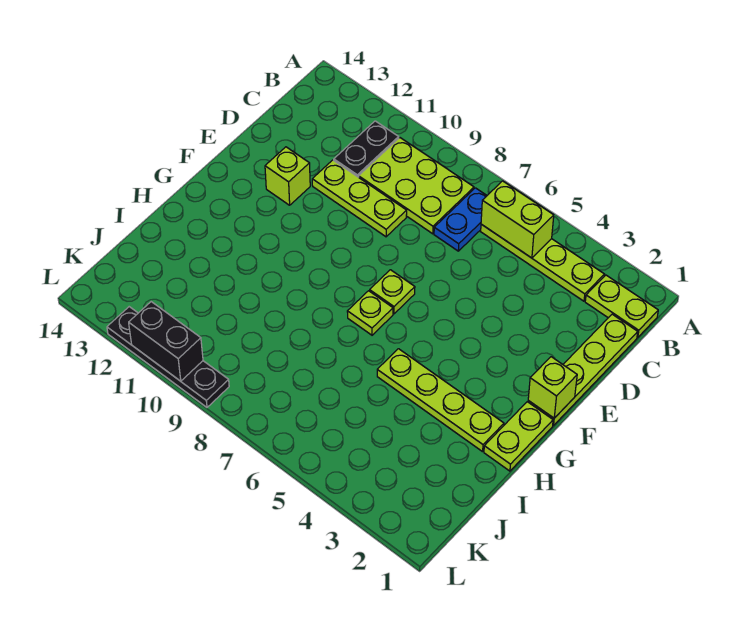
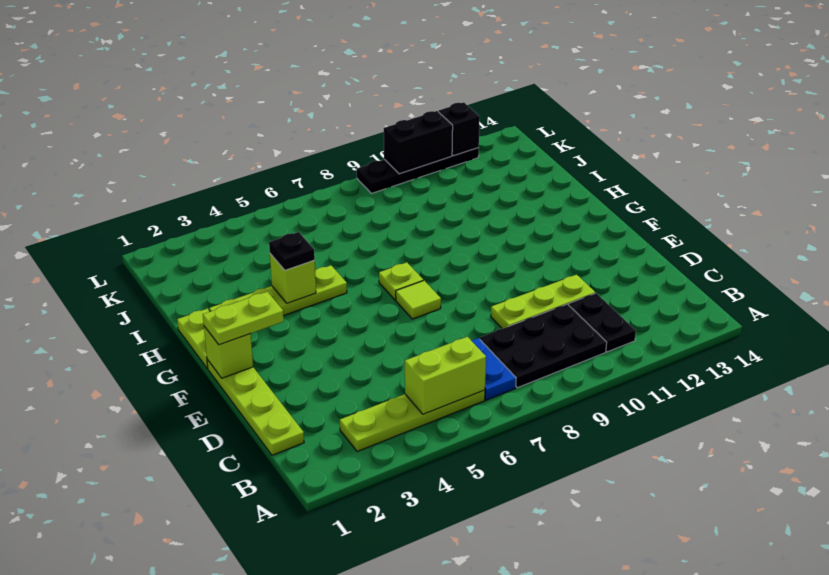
lime 1x2 plate [585,275,658,338] -> lime 1x2 plate moved to [203,292,284,345]
lime 2x3 plate [359,138,474,234] -> black 2x3 plate [480,304,607,388]
lime 1x1 brick [265,147,310,205] -> lime 1x1 brick moved to [270,254,316,303]
lime 1x1 plate [370,270,415,314] -> lime 1x1 tile [396,281,441,319]
none -> black 1x1 plate [269,232,315,270]
none -> black 1x1 brick [438,102,480,156]

